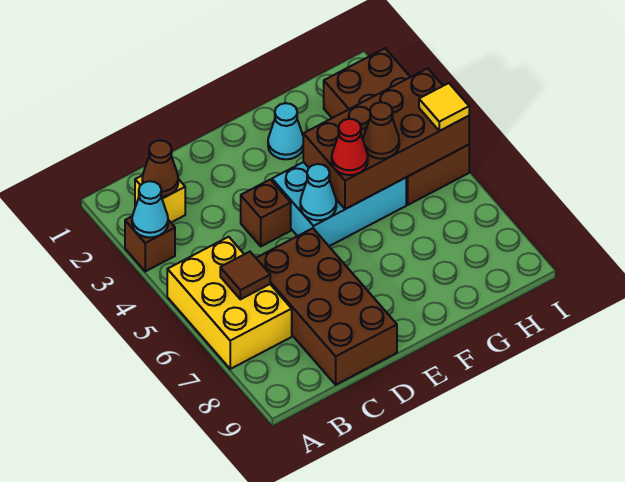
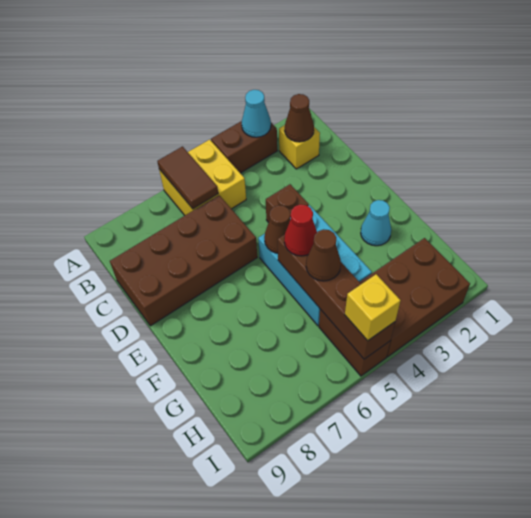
brown 1x1 brick [125,217,175,271] -> brown 1x2 brick [211,121,277,173]
yellow 2x3 brick [167,237,292,369] -> yellow 2x2 brick [159,139,246,215]
brown 1x1 tile [220,252,270,299] -> brown 1x2 tile [157,147,218,209]
cyan 1x1 cone [300,164,336,220] -> brown 1x1 cone [264,205,291,253]
brown 2x4 brick [303,68,469,209] -> brown 1x4 brick [278,234,395,359]
yellow 1x1 tile [419,83,469,131] -> yellow 1x1 brick [345,274,401,341]

